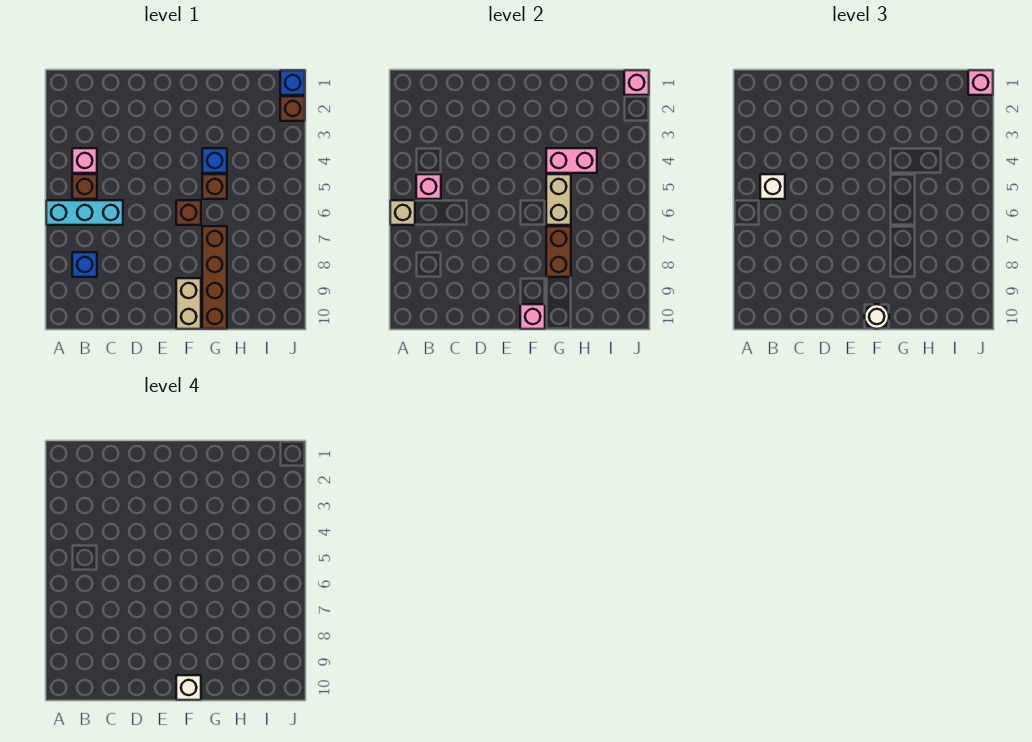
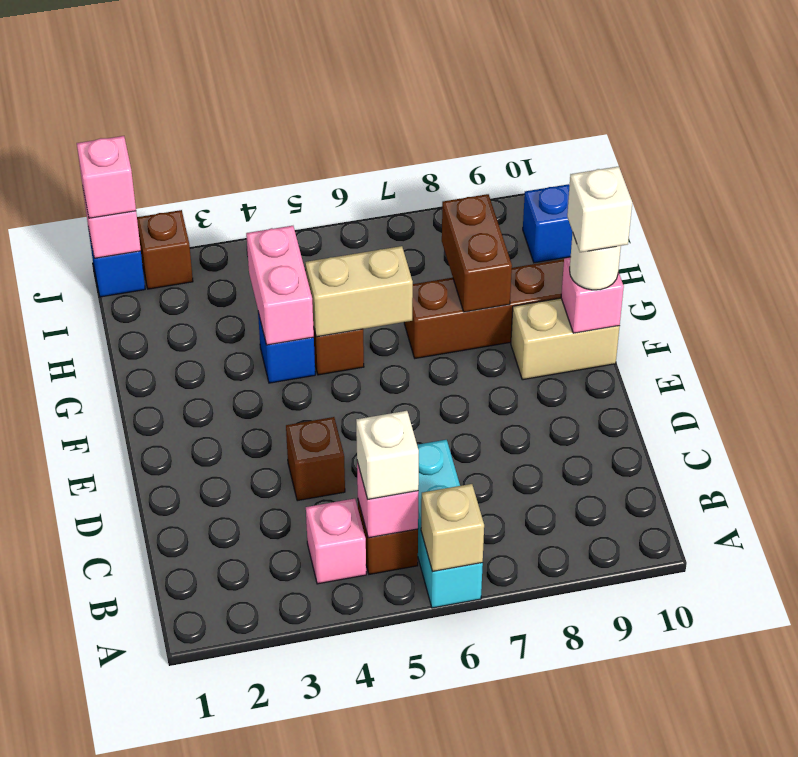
blue 1x1 brick [72,252,97,277] -> blue 1x1 brick moved to [523,184,572,263]
brown 1x1 brick [176,200,201,225] -> brown 1x1 brick moved to [286,417,345,501]
brown 1x2 brick [546,226,571,277] -> brown 1x2 brick turned to [442,194,512,312]

